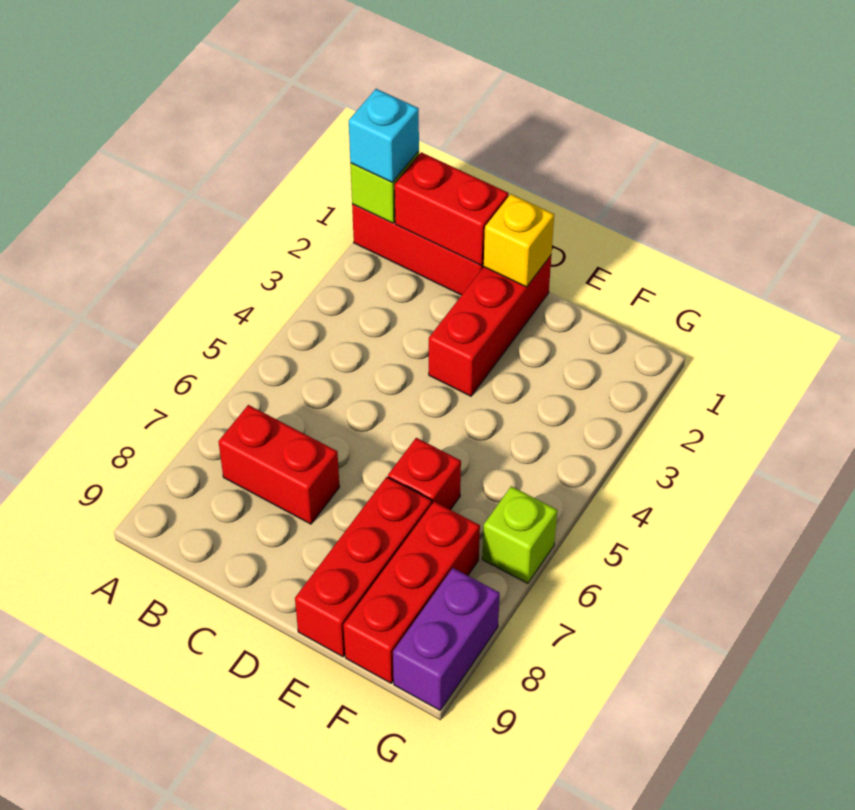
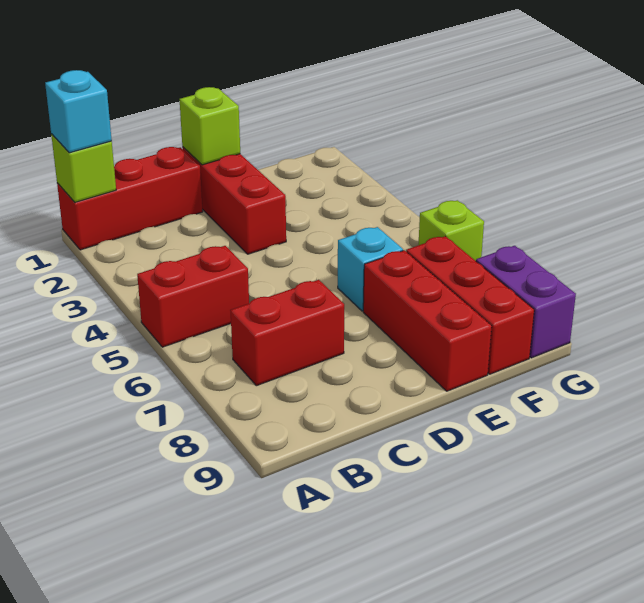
red 1x2 brick [395,152,509,265] -> red 1x2 brick moved to [137,246,249,347]
yellow 1x1 brick [484,194,554,287] -> lime 1x1 brick [179,87,240,165]
red 1x1 brick [388,438,461,510] -> cyan 1x1 brick [338,227,403,311]

